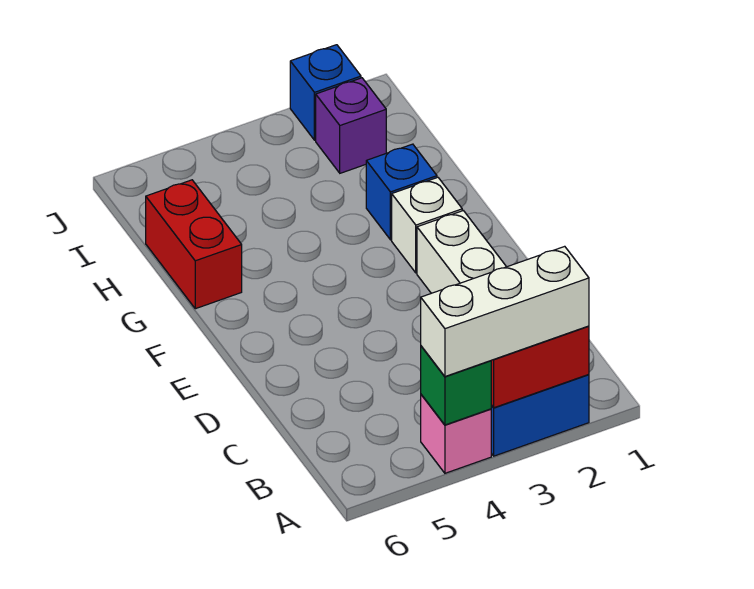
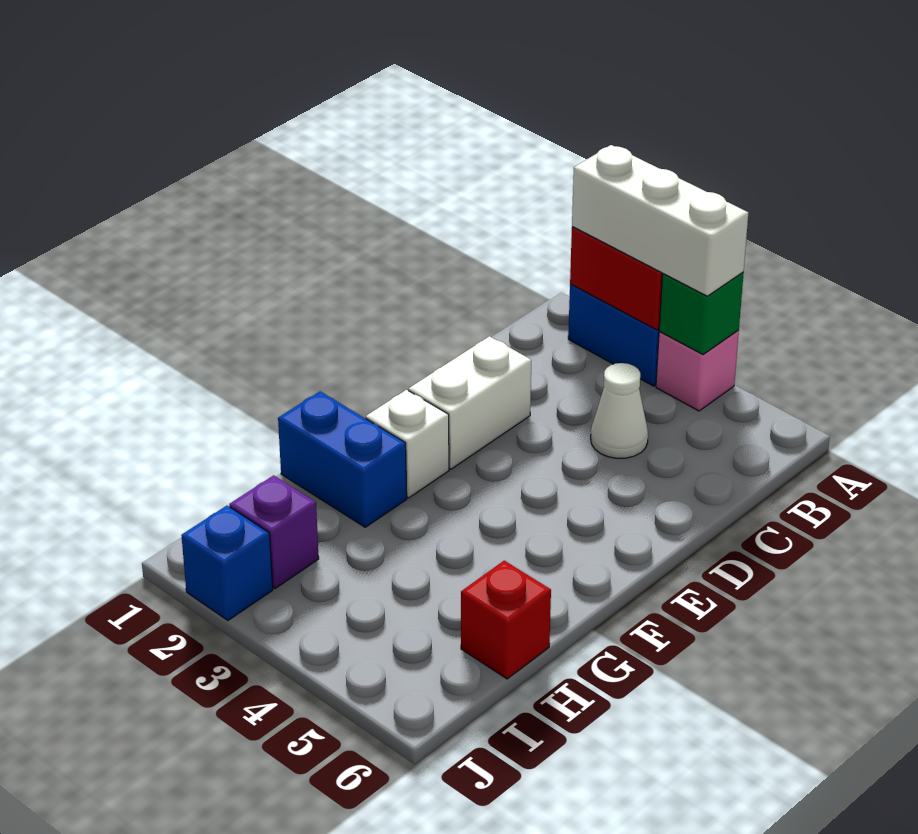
none -> white 1x1 cone [591,363,648,458]
blue 1x1 brick [366,144,437,240] -> blue 1x2 brick [278,391,407,527]
red 1x2 brick [146,180,242,309] -> red 1x1 brick [461,561,551,679]

